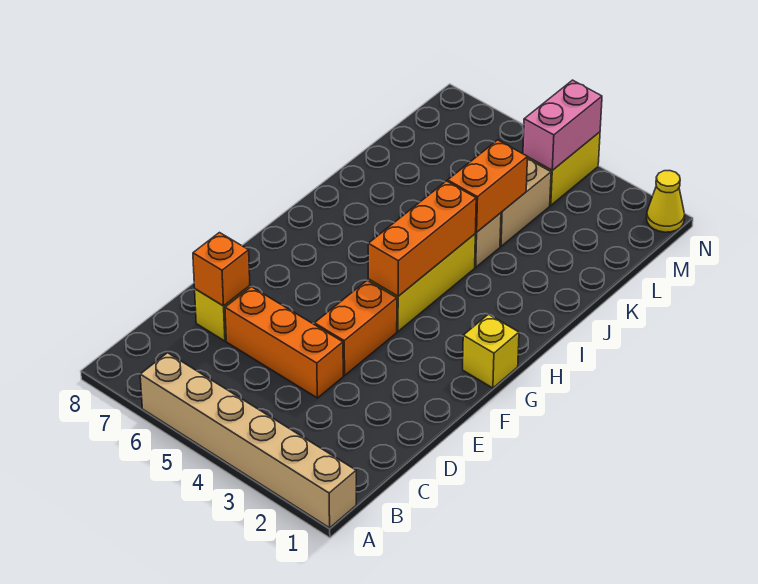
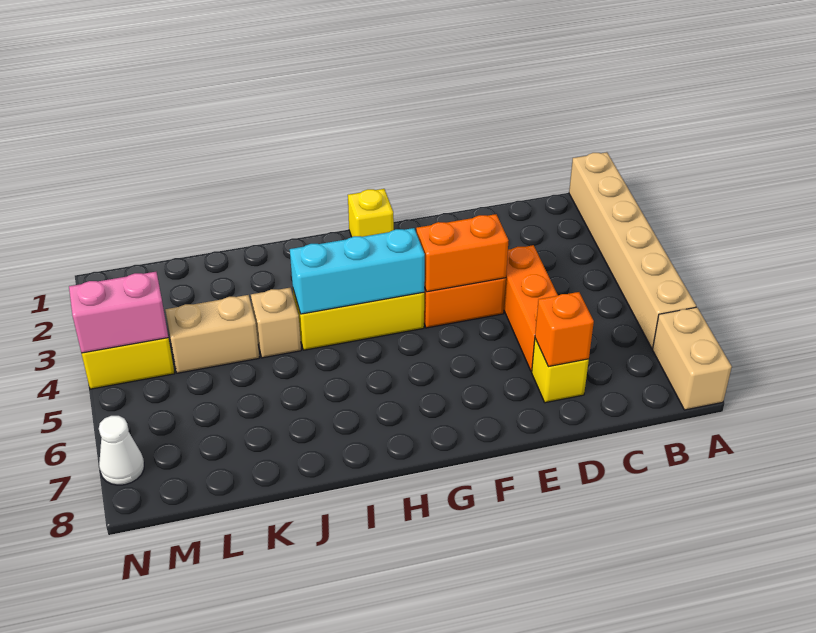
none -> tan 1x2 brick [653,307,732,410]
orange 1x3 brick [368,181,476,296] -> cyan 1x3 brick [290,228,425,314]
orange 1x2 brick [448,140,528,232] -> orange 1x2 brick moved to [416,214,509,292]
yellow 1x1 cone [647,171,685,232] -> none
none -> white 1x1 cone [99,416,144,485]

